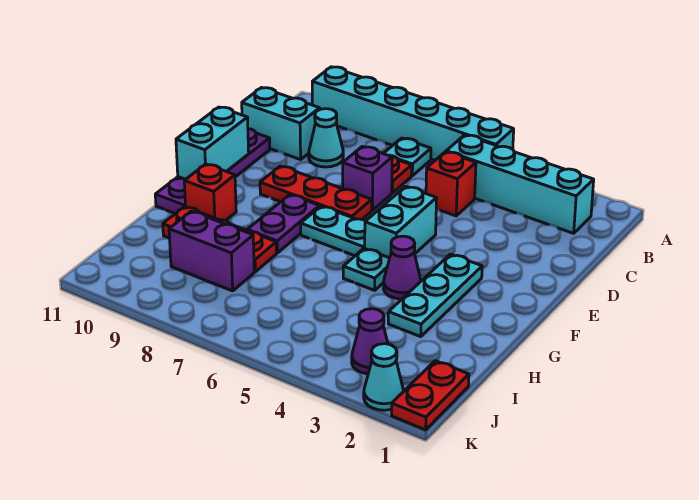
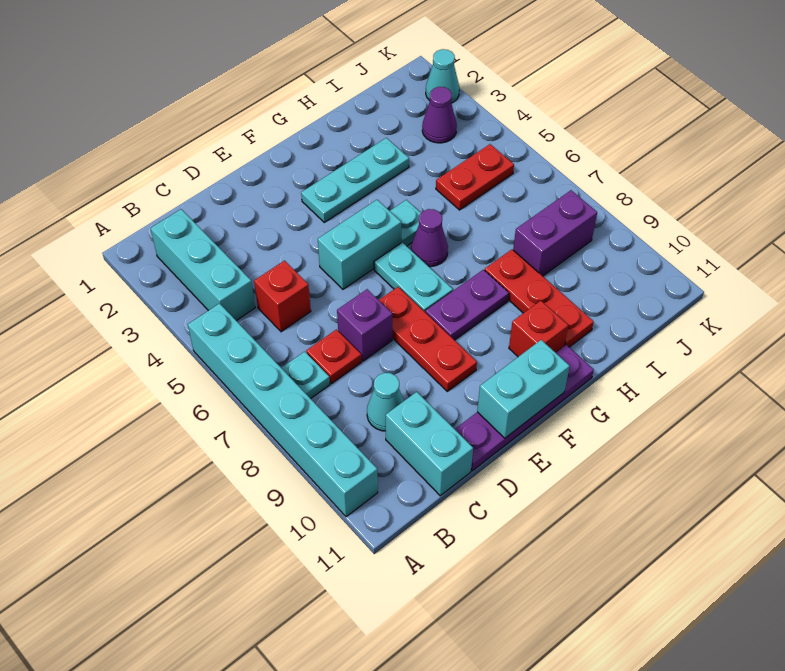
cyan 1x4 brick [446,135,594,233] -> cyan 1x3 brick [151,209,255,321]
purple 1x1 cone [384,236,421,299] -> purple 1x1 cone moved to [411,209,448,267]
purple 1x2 brick [169,211,254,291] -> purple 1x2 brick turned to [513,190,597,276]
red 1x2 plate [392,361,469,430] -> red 1x2 plate moved to [436,144,514,210]

